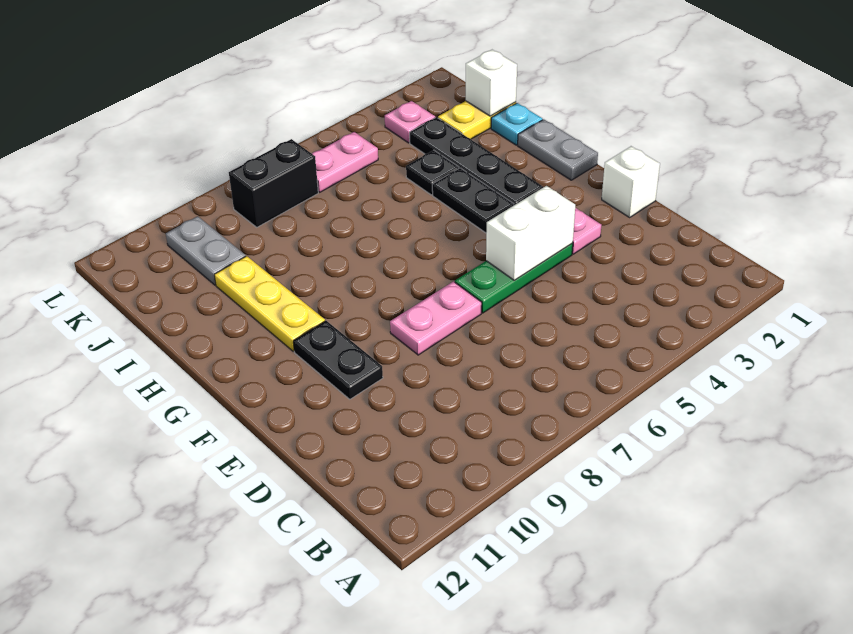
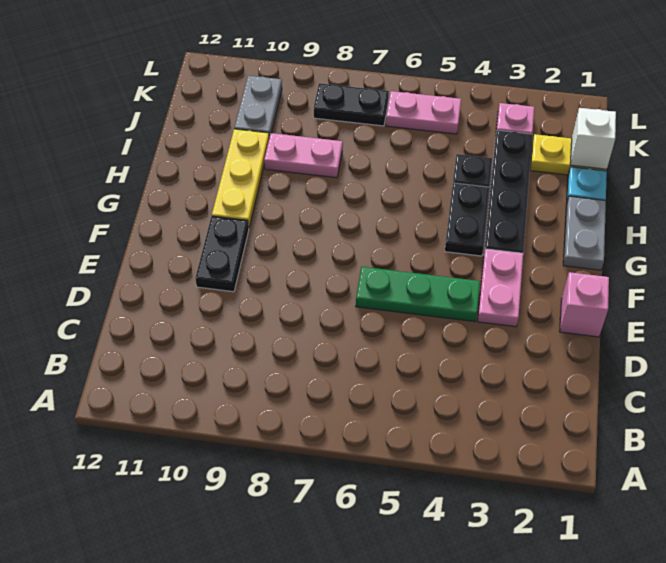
white 1x1 brick [602,146,660,217] -> pink 1x1 brick [560,272,609,337]
white 1x2 brick [486,186,575,280] -> none
pink 1x2 plate [390,282,481,355] -> pink 1x2 plate moved to [264,133,343,178]
black 1x2 brick [229,139,318,227] -> black 1x2 plate [314,83,389,126]

